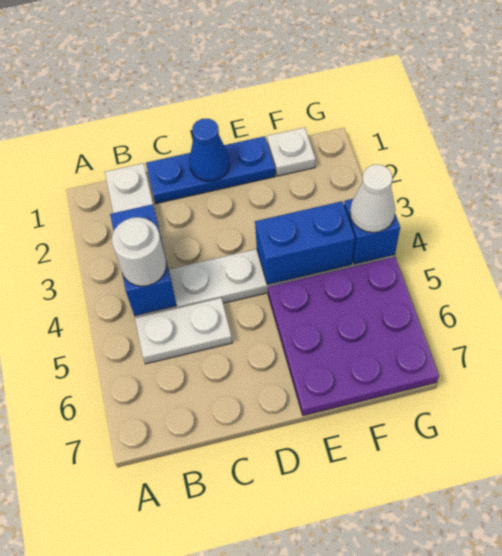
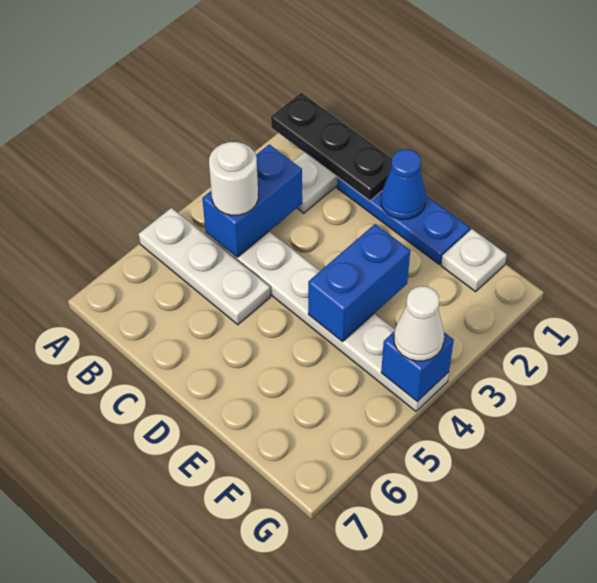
none -> black 1x3 plate [271,93,392,201]
white 1x2 plate [135,298,232,364] -> white 1x3 plate [139,208,270,325]
blue 1x2 brick [255,201,355,285] -> blue 1x2 brick turned to [308,224,410,342]
purple 3x3 plate [268,257,439,416] -> none

